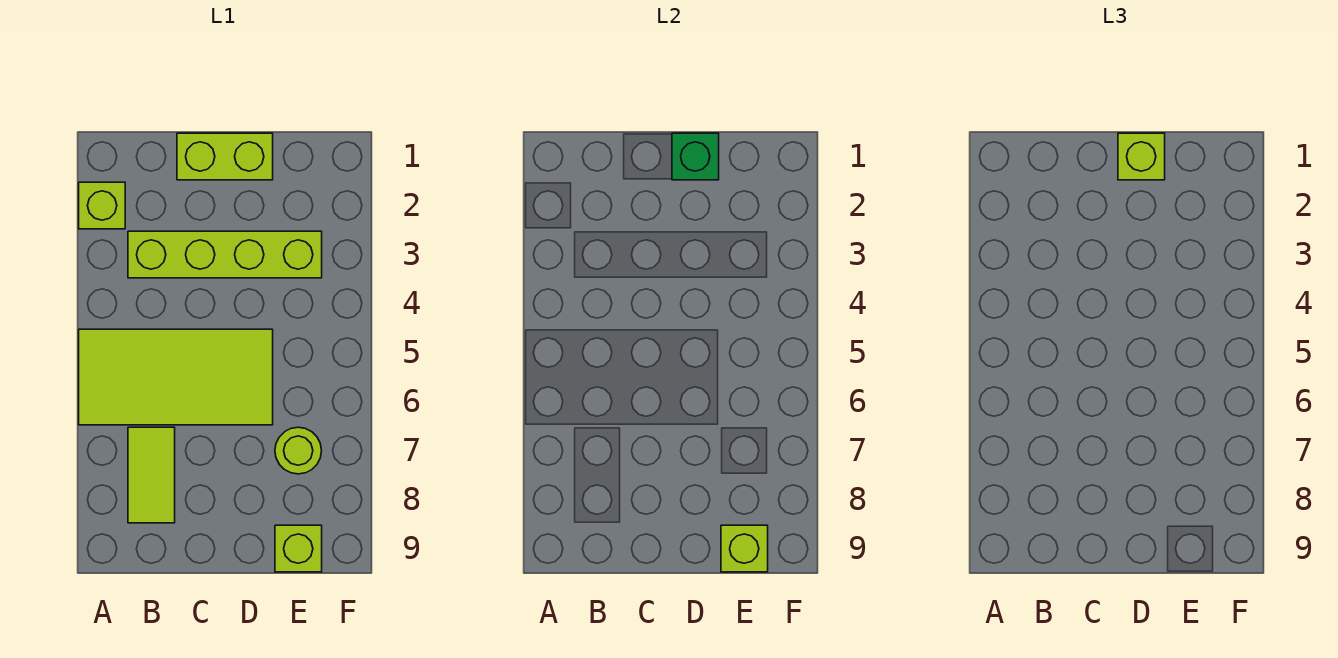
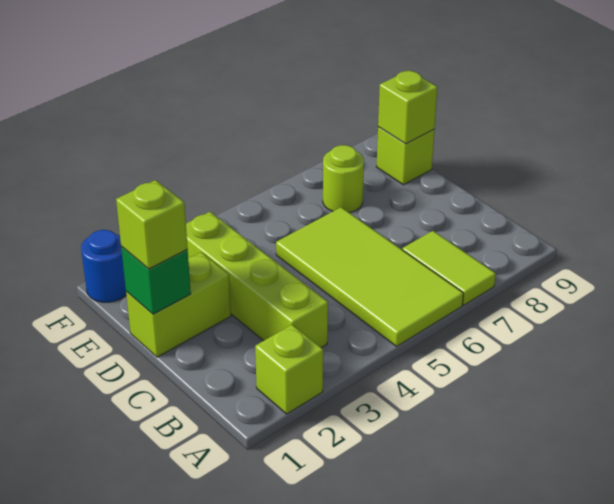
lime 1x2 tile [128,427,175,523] -> lime 1x2 tile turned to [402,231,496,305]
lime 1x2 brick [177,133,273,180] -> lime 1x2 brick turned to [126,252,231,357]
none -> blue 1x1 round brick [81,230,126,302]

